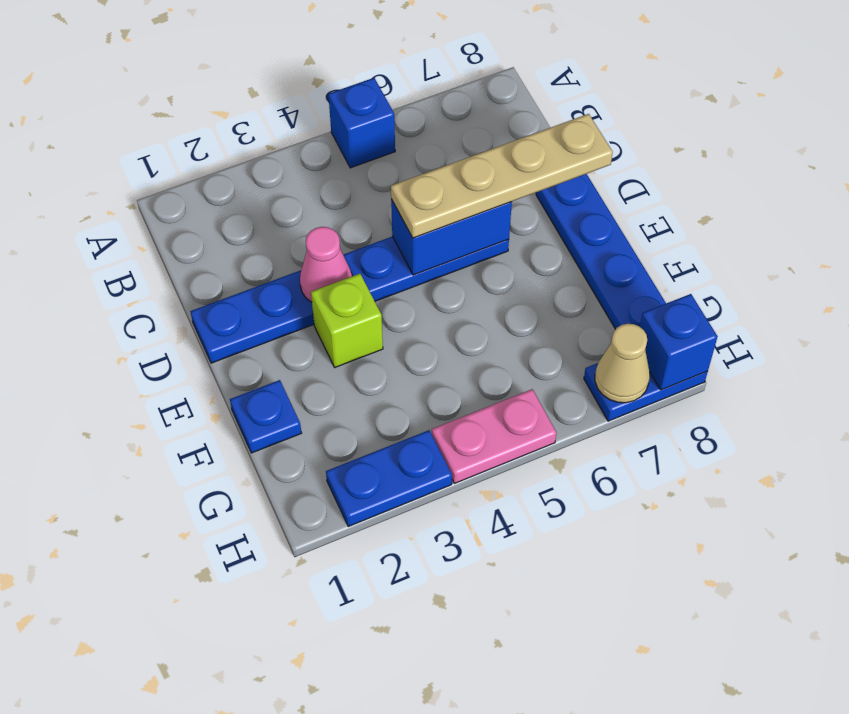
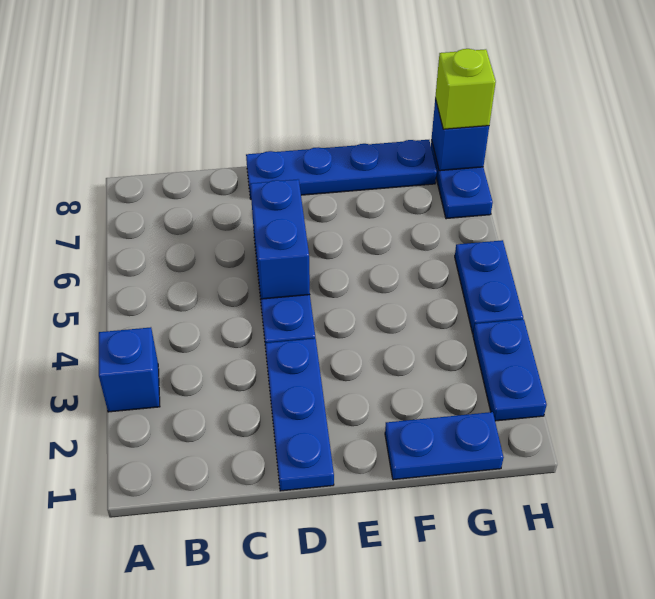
blue 1x1 brick [328,78,395,168] -> blue 1x1 brick moved to [99,327,160,412]
pink 1x1 cone [300,227,352,302] -> none
tan 1x4 plate [391,114,613,238] -> none
lime 1x1 brick [311,274,383,367] -> lime 1x1 brick moved to [435,49,496,129]
blue 1x1 plate [230,380,301,453] -> blue 1x2 plate [385,412,504,480]
pink 1x2 plate [432,389,556,483] -> blue 1x2 plate [455,240,523,333]
tan 1x1 cone [595,324,650,403] -> none

